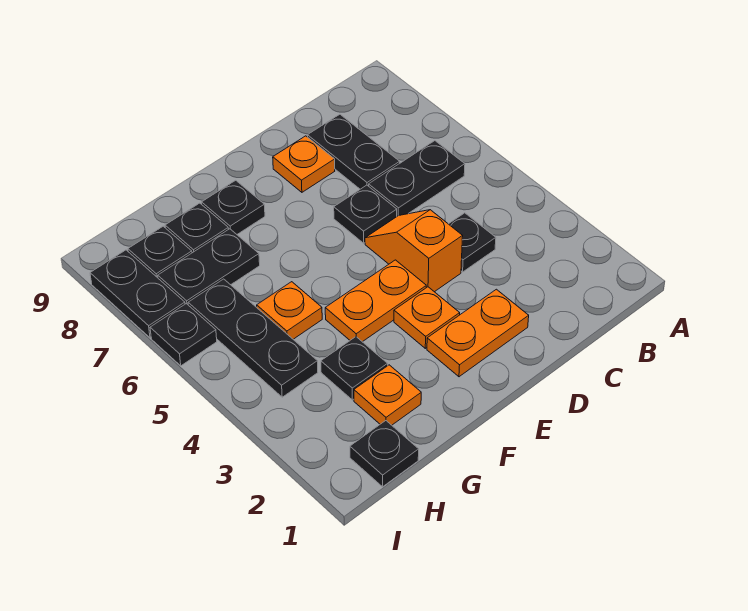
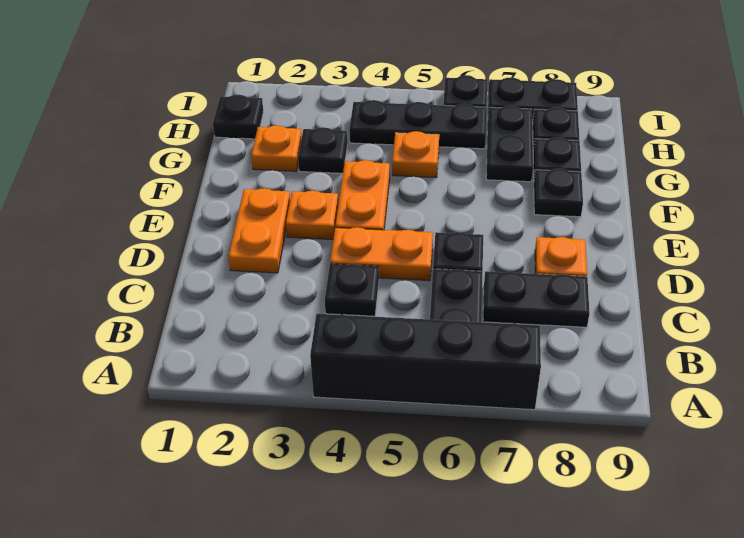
none -> black 1x4 brick [310,314,541,410]
orange 1x2 slope [365,210,463,292] -> orange 1x2 plate [330,227,433,281]

